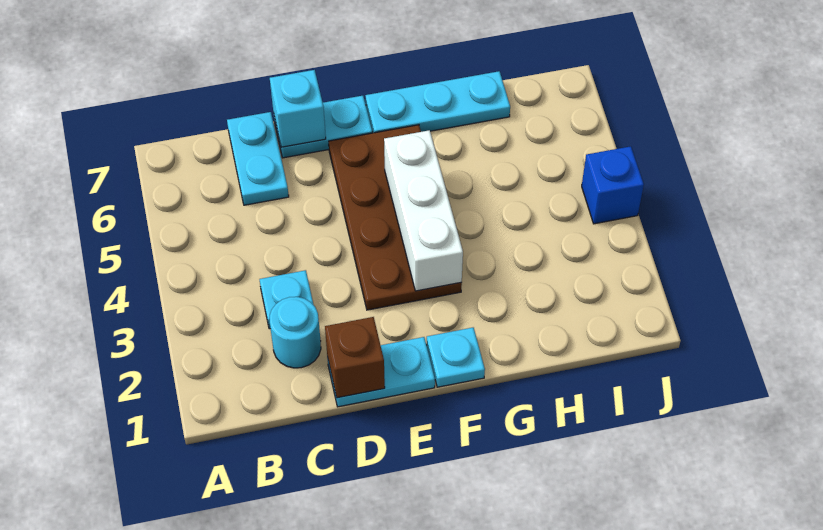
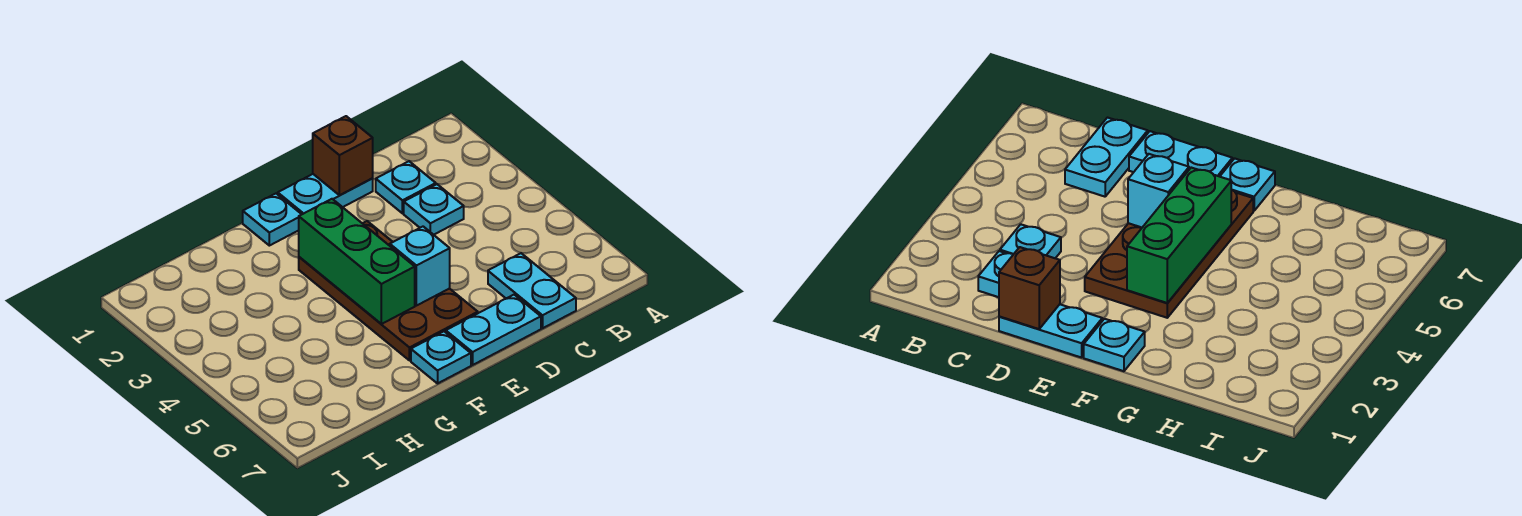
cyan 1x1 round brick [270,297,321,368] -> cyan 1x1 plate [376,161,436,213]
cyan 1x1 brick [270,70,326,147] -> cyan 1x1 brick moved to [390,227,450,306]
white 1x3 brick [384,130,463,291] -> green 1x3 brick [299,199,415,324]
cyan 1x3 plate [366,71,510,133] -> cyan 1x1 plate [411,331,471,383]
blue 1x1 brick [582,146,644,224] -> none

